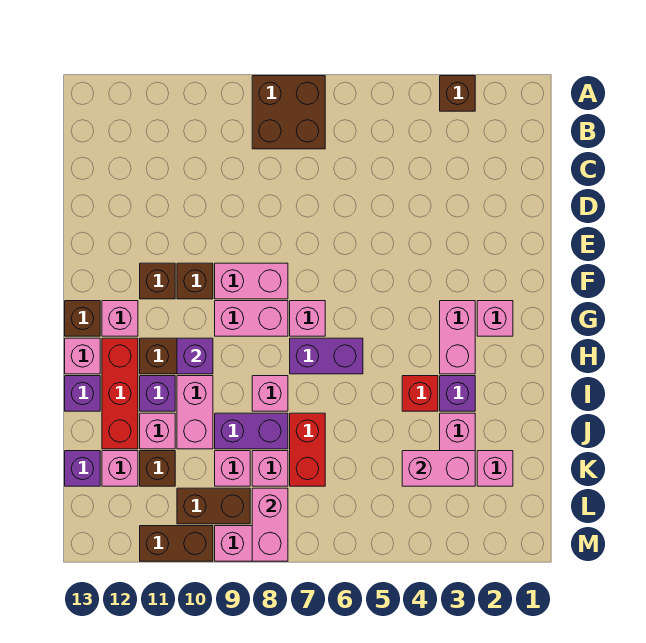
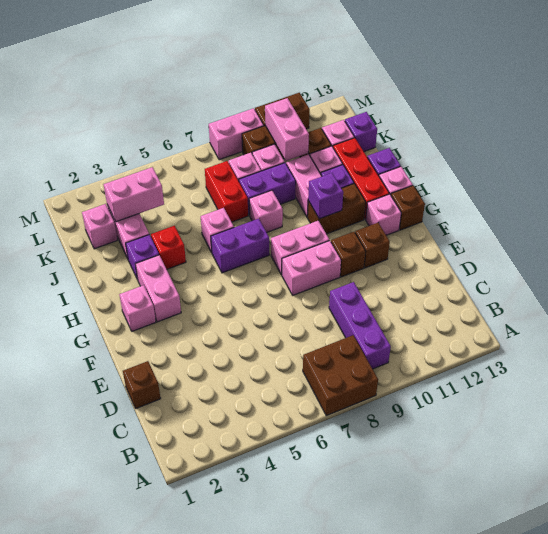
brown 1x1 brick [440,76,475,111] -> brown 1x1 brick moved to [123,361,161,409]
none -> purple 1x3 brick [329,282,391,369]
pink 1x1 brick [290,301,325,336] -> pink 1x1 brick moved to [201,208,234,252]
pink 1x2 brick [252,488,288,561] -> pink 1x2 brick moved to [265,98,309,161]

